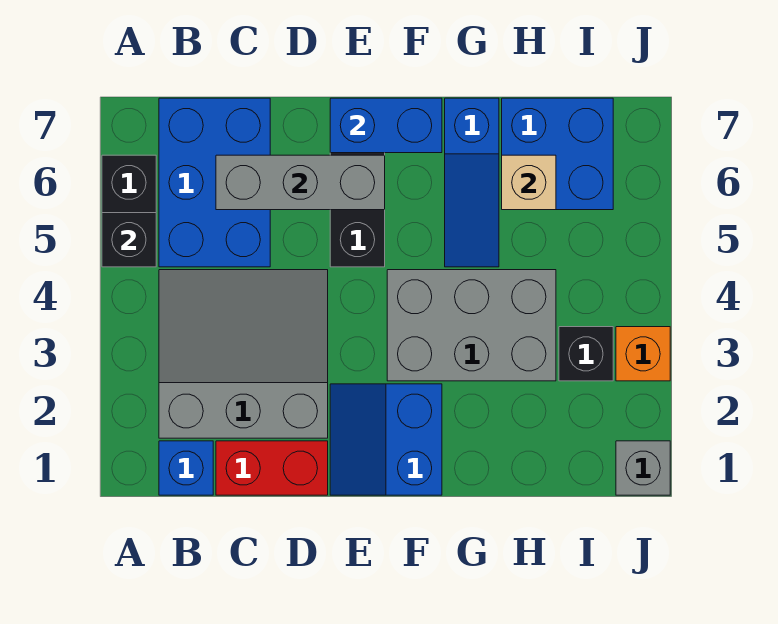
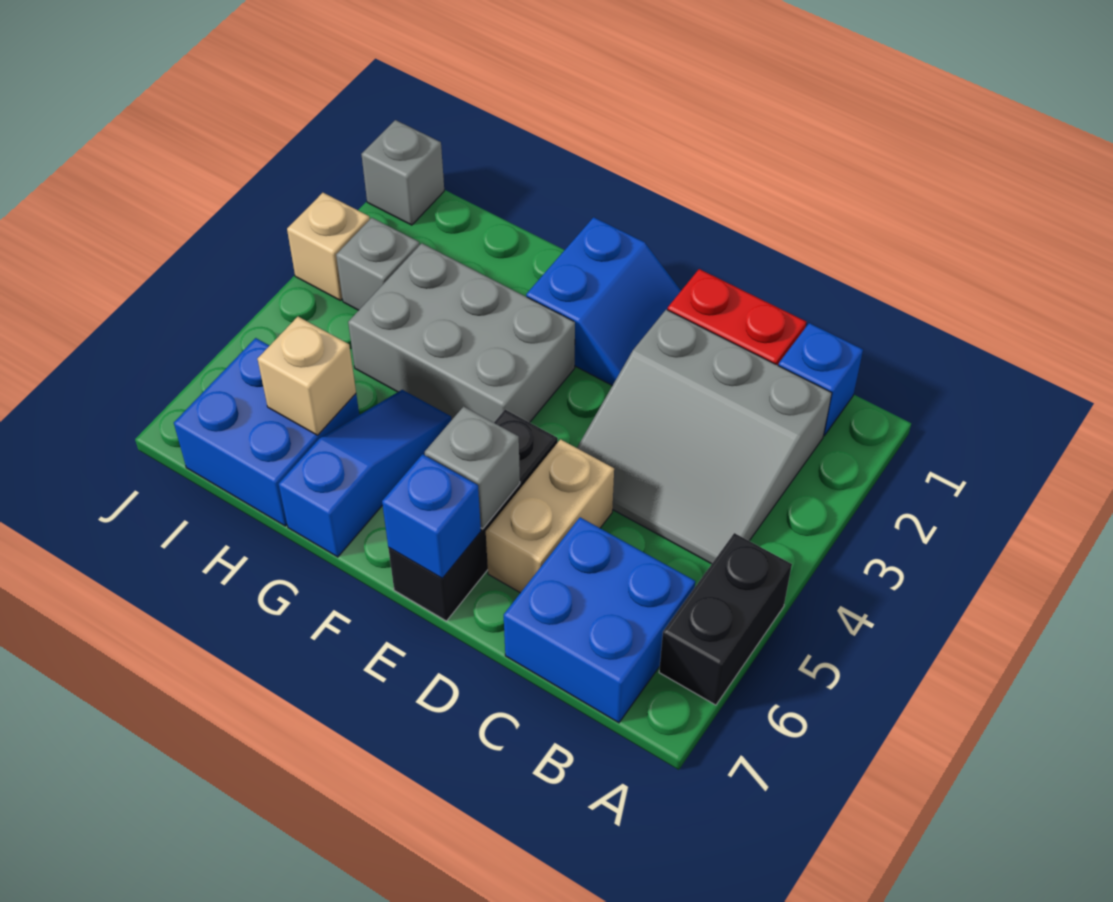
black 1x1 brick [102,213,156,267] -> none
blue 2x3 brick [159,98,270,267] -> blue 2x2 brick [504,517,695,723]
grey 1x3 brick [216,155,385,210] -> grey 1x1 brick [425,406,520,529]
none -> tan 1x2 brick [486,439,614,593]
blue 1x2 brick [330,98,442,153] -> blue 1x1 brick [382,454,481,578]
black 1x1 brick [559,327,613,381] -> grey 1x1 brick [336,218,419,310]
orange 1x1 brick [616,327,670,381] -> tan 1x1 brick [287,193,370,301]

